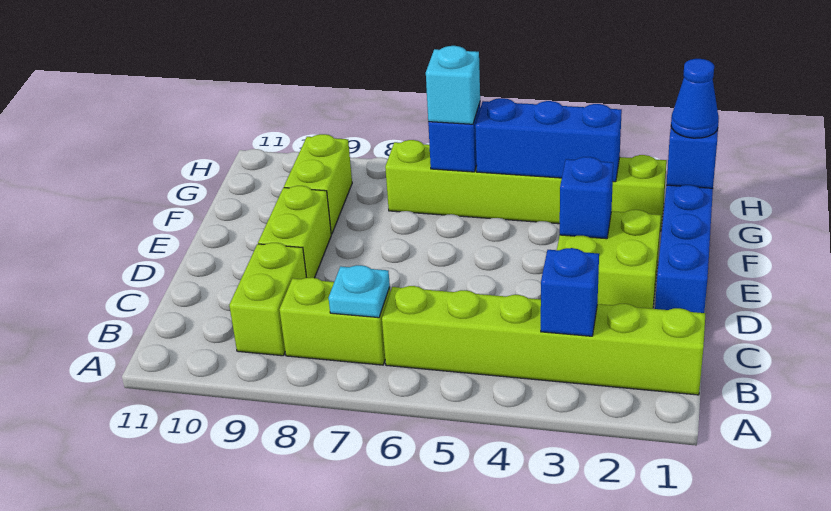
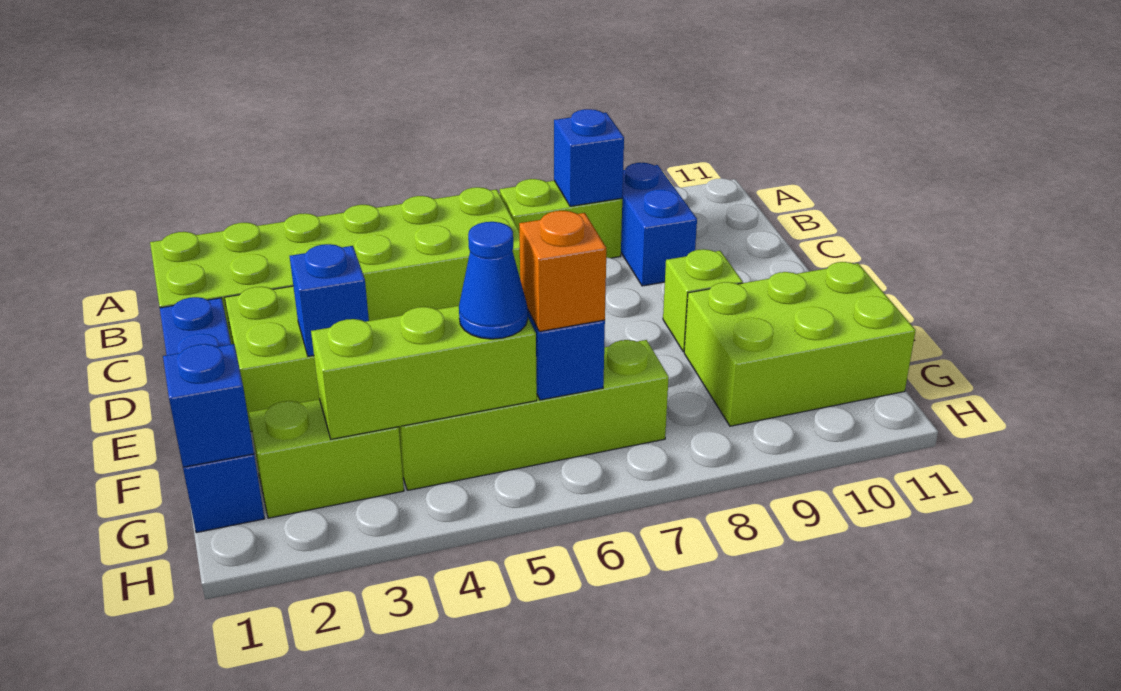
lime 1x6 brick [382,286,706,395] -> lime 2x6 brick [150,187,520,344]
blue 1x1 brick [541,248,599,336] -> blue 1x1 brick moved to [554,109,624,206]
cyan 1x1 plate [329,265,390,318] -> none
lime 1x2 brick [229,243,307,356] -> blue 1x2 brick [621,163,697,286]
lime 1x2 brick [258,186,331,278] -> lime 1x1 brick [663,249,743,352]
lime 1x2 brick [284,134,352,234] -> lime 2x3 brick [684,262,916,426]
blue 1x1 cone [671,59,719,138] -> blue 1x1 cone moved to [459,222,528,339]
blue 1x3 brick [475,98,622,182] -> lime 1x3 brick [311,306,537,439]
cyan 1x1 brick [426,46,480,124] -> orange 1x1 brick [519,211,606,332]

